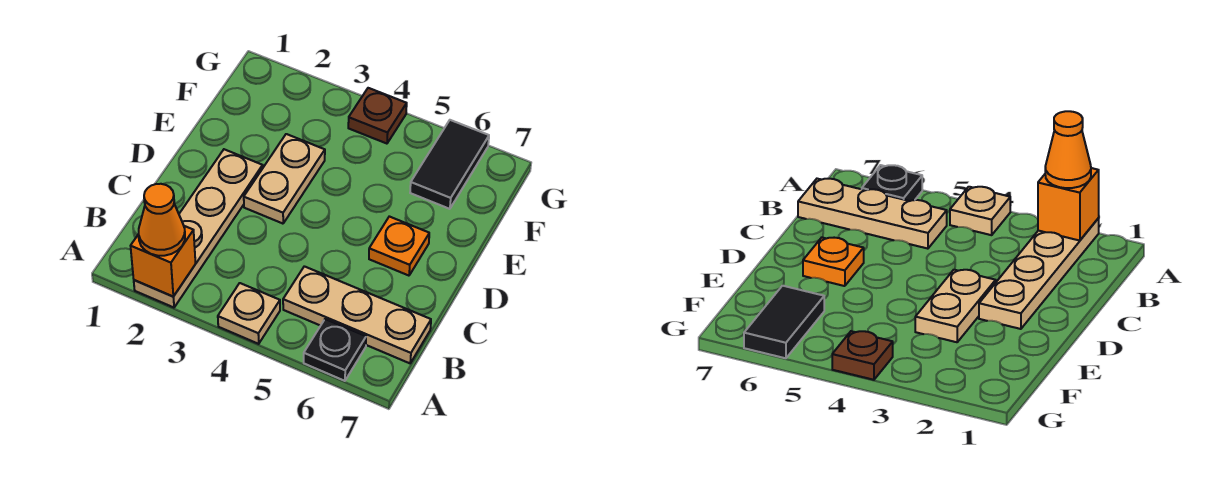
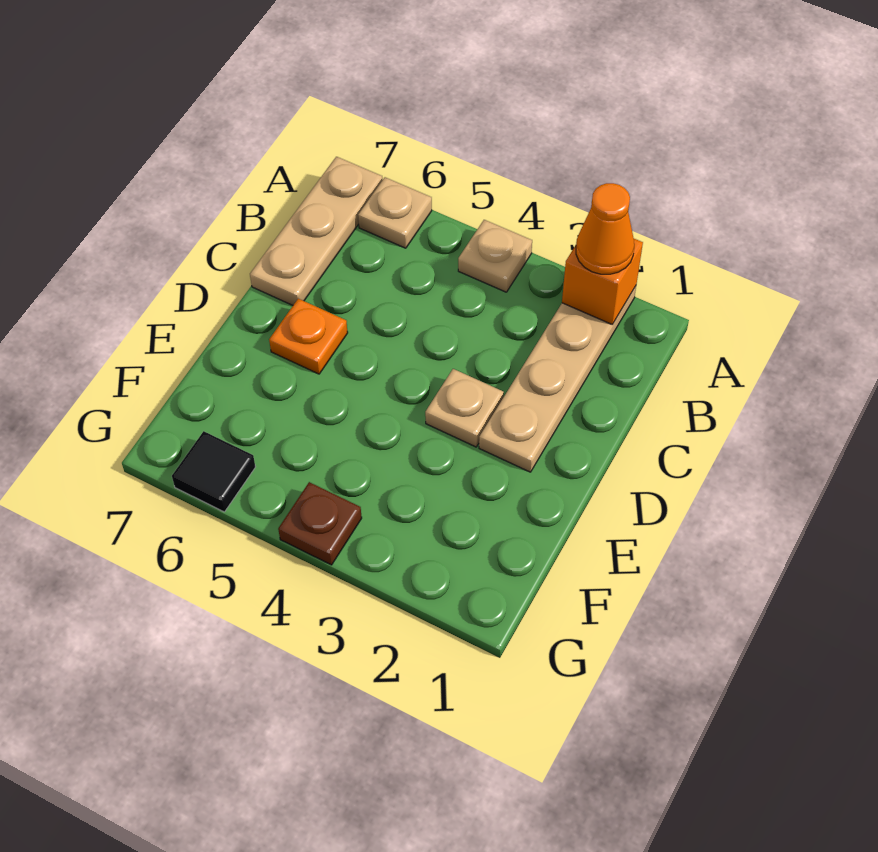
black 1x1 plate [304,319,366,381] -> tan 1x1 plate [358,177,432,248]
tan 1x3 plate [283,266,431,363] -> tan 1x3 plate turned to [250,157,383,305]
tan 1x2 plate [244,134,325,224] -> tan 1x1 plate [425,369,504,447]
black 1x2 tile [410,120,489,209] -> black 1x1 tile [172,431,255,512]

